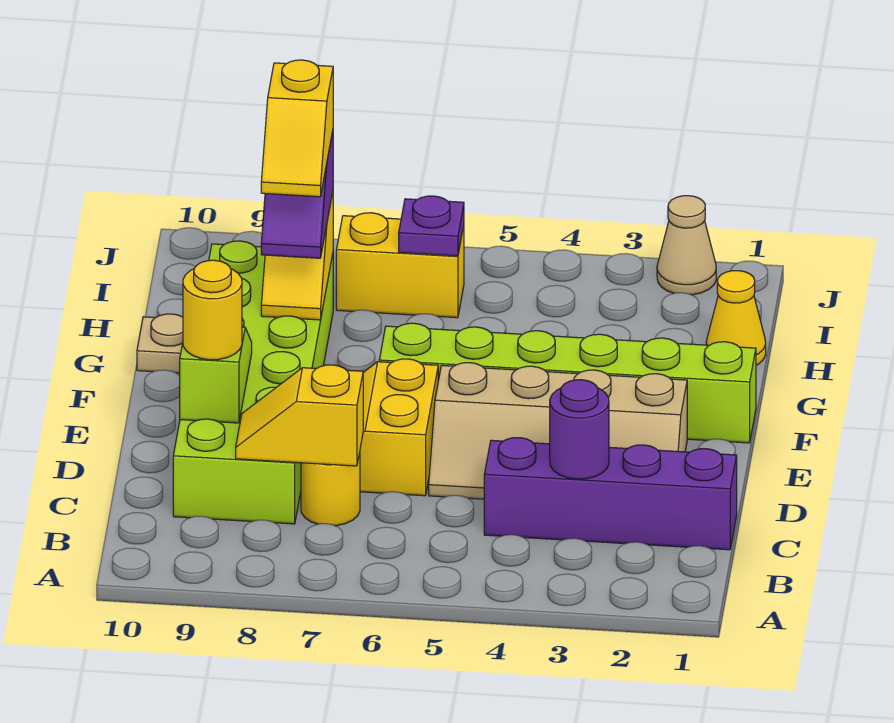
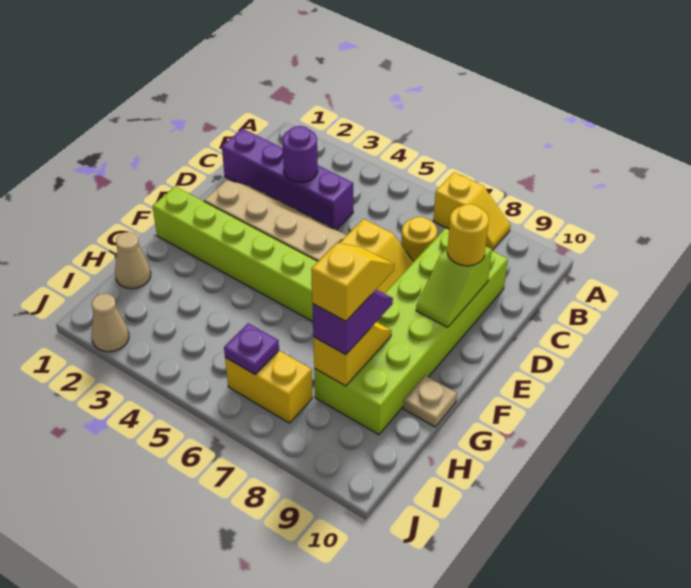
yellow 1x2 slope [236,365,363,466] -> yellow 1x2 slope moved to [433,172,511,250]
yellow 1x1 cone [706,271,766,365] -> tan 1x1 cone [115,232,151,289]

